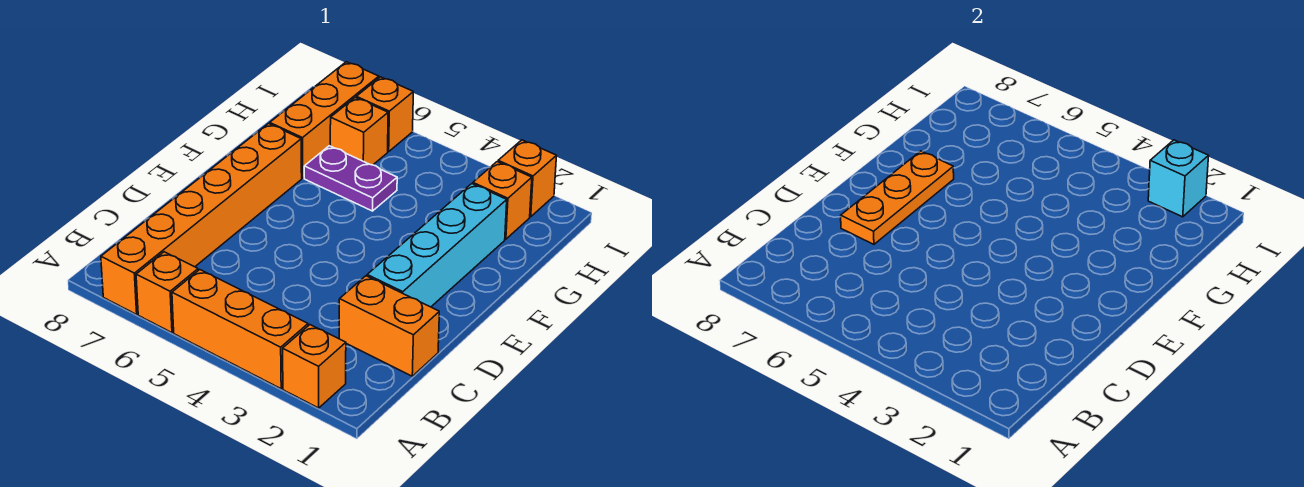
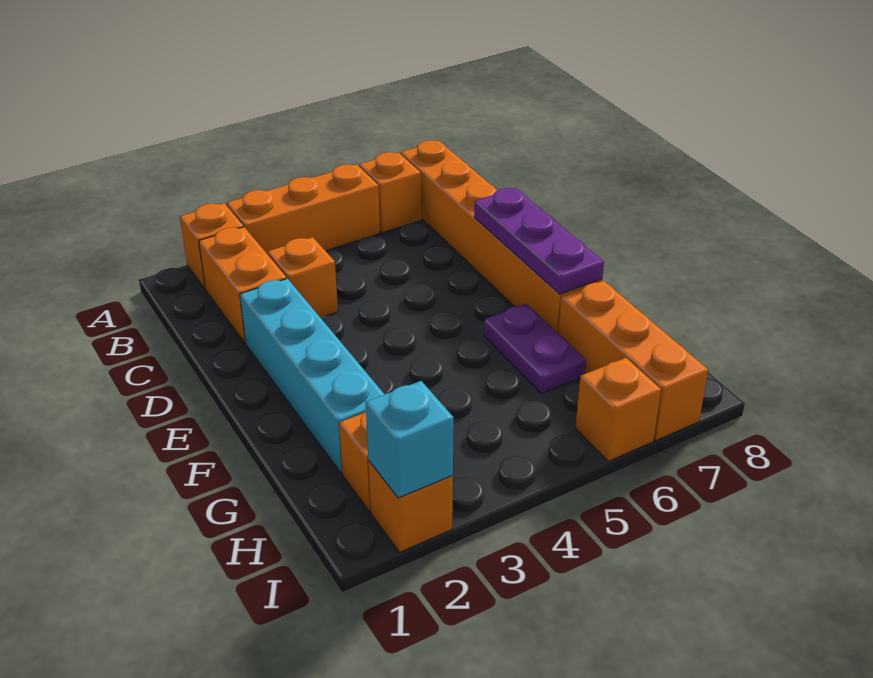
orange 1x2 brick [339,276,439,376] -> orange 1x2 brick turned to [199,227,287,343]
orange 1x3 plate [841,151,954,244] -> purple 1x3 plate [474,188,604,294]
purple 1x2 plate [304,146,397,211] -> purple 1x2 plate turned to [484,304,586,394]
orange 1x1 brick [330,98,388,165] -> orange 1x1 brick moved to [268,237,338,317]

